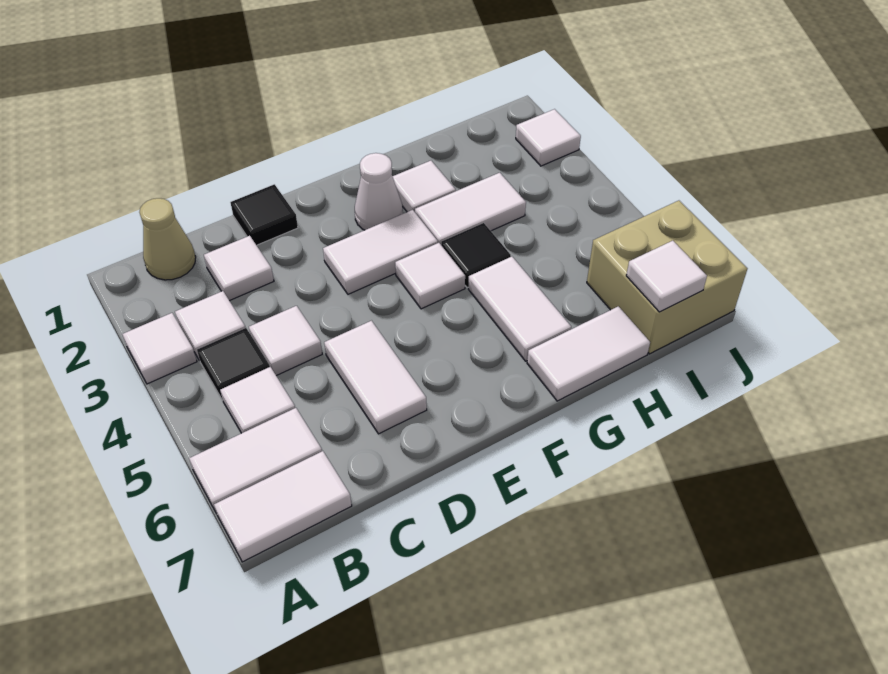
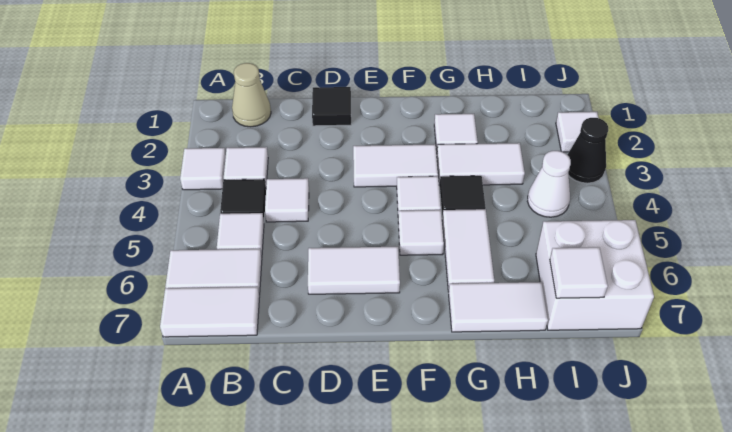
white 1x1 tile [204,236,274,301] -> white 1x1 tile moved to [398,210,444,255]
white 1x2 tile [324,321,427,434] -> white 1x2 tile turned to [308,247,400,294]
white 1x1 cone [355,153,403,230] -> white 1x1 cone moved to [528,151,571,217]
tan 2x2 brick [587,201,747,354] -> white 2x2 brick [536,220,654,330]
none -> black 1x1 cone [568,118,608,183]

